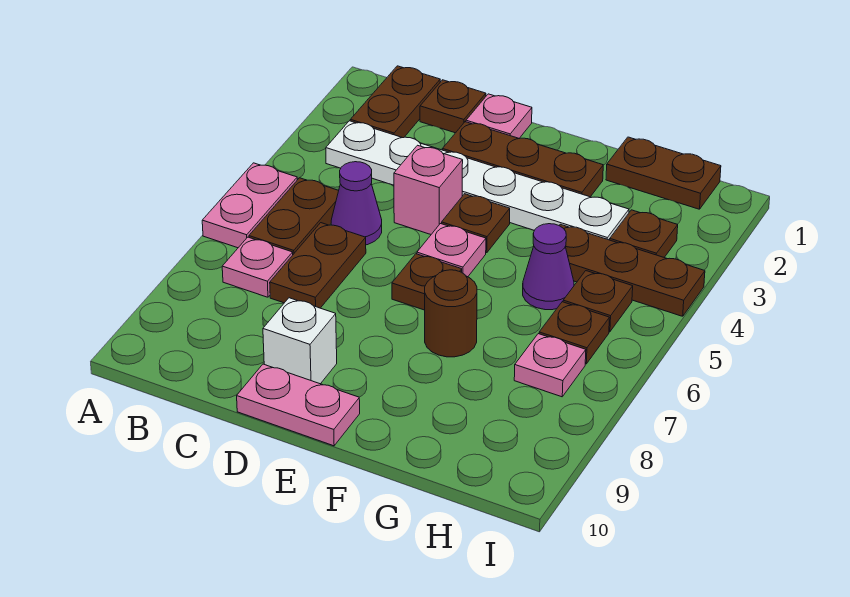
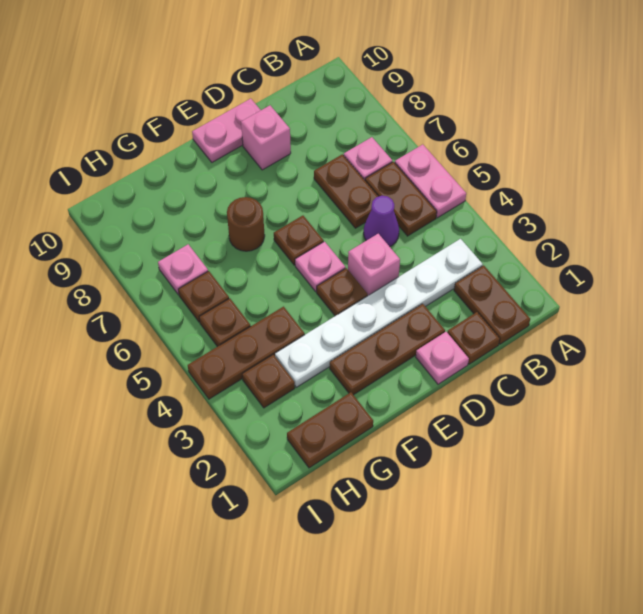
white 1x1 brick [263,298,337,384] -> pink 1x1 brick [241,105,291,170]
purple 1x1 cone [523,224,574,310] -> none

